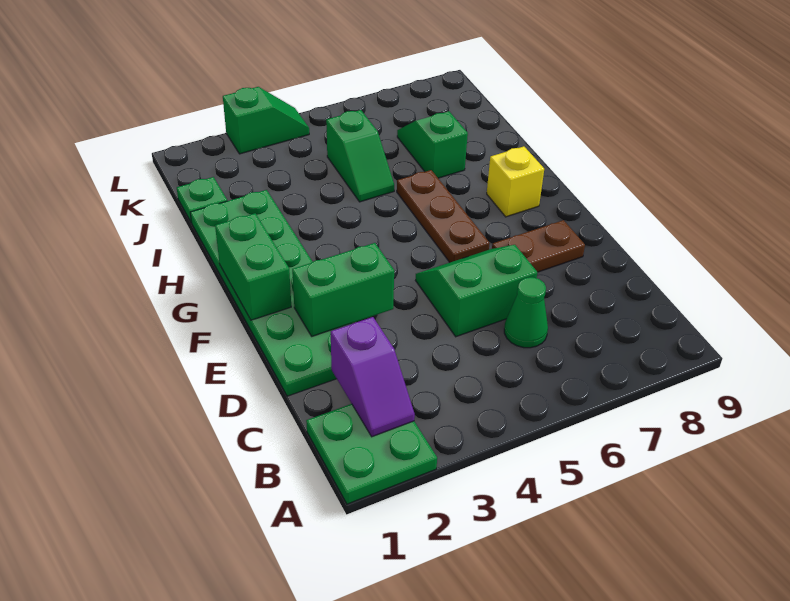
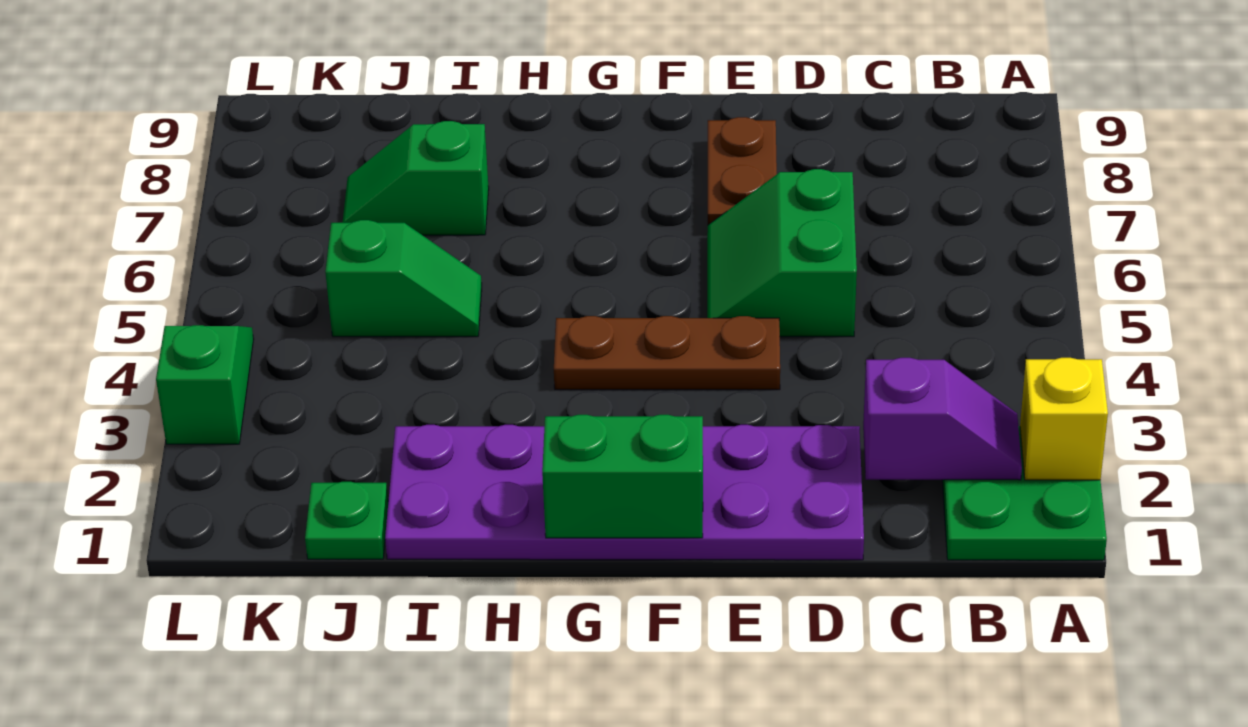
green 1x1 cone [504,277,548,348] -> none
green 2x6 plate [190,190,352,396] -> purple 2x6 plate [385,425,864,560]
green 1x2 brick [292,243,394,336] -> none
brown 1x3 plate [397,170,490,262] -> brown 1x3 plate moved to [554,316,780,390]
yellow 1x1 brick [487,146,544,217] -> yellow 1x1 brick moved to [1020,358,1108,480]

